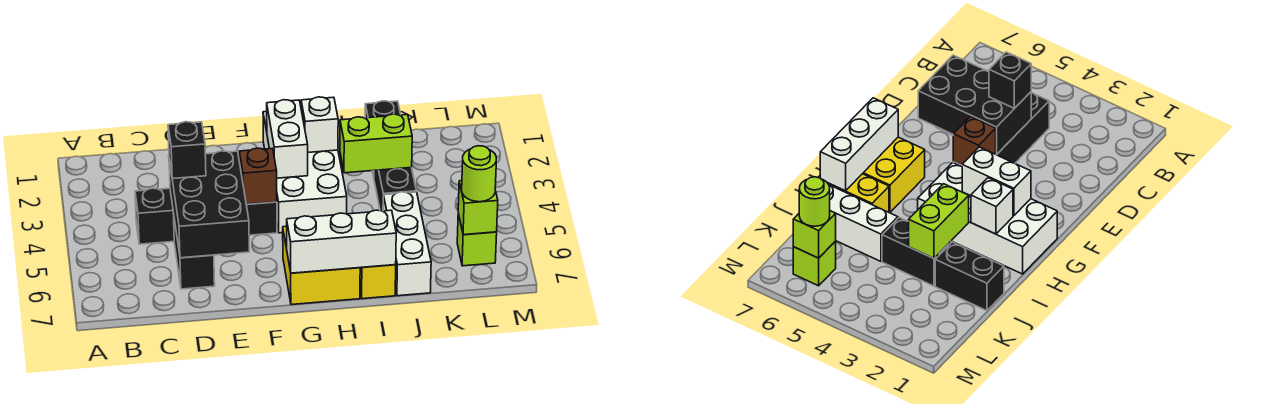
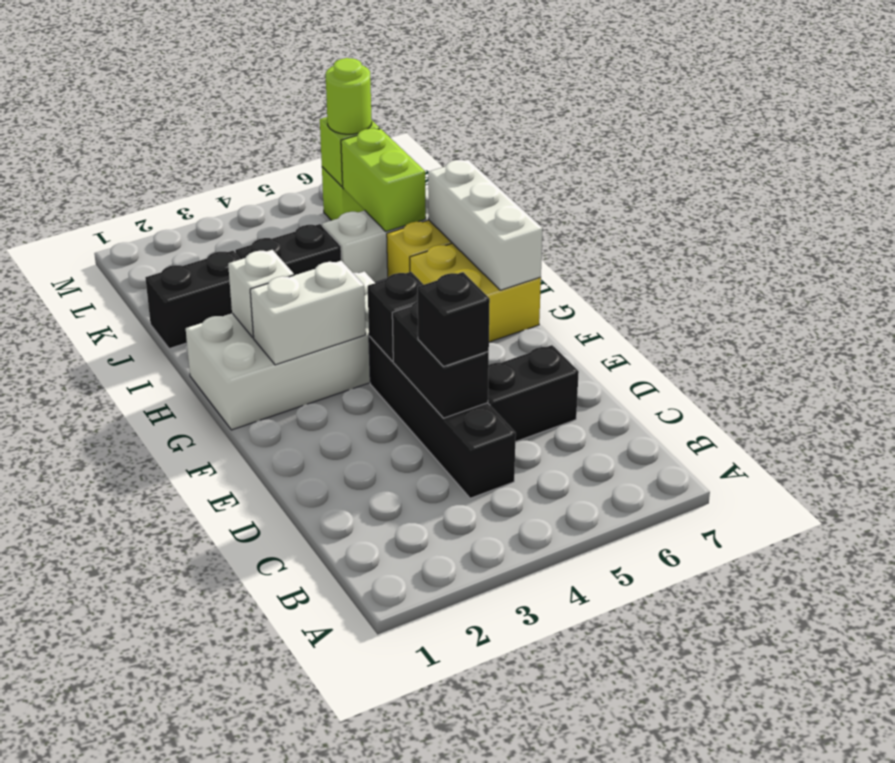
black 2x3 brick [169,151,249,258] -> black 1x2 brick [392,301,489,418]
brown 1x1 brick [239,148,277,204] -> black 1x1 brick [368,272,424,361]
lime 1x2 brick [340,114,412,173] -> lime 1x2 brick moved to [341,129,426,231]

